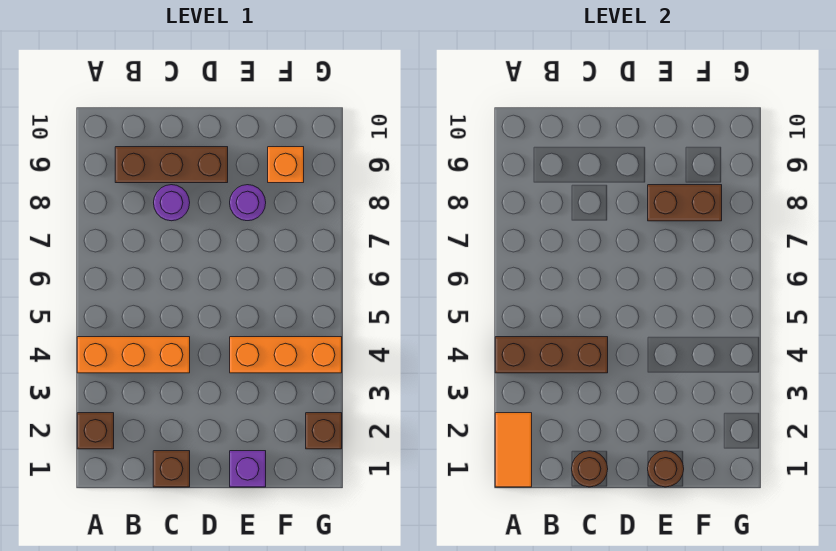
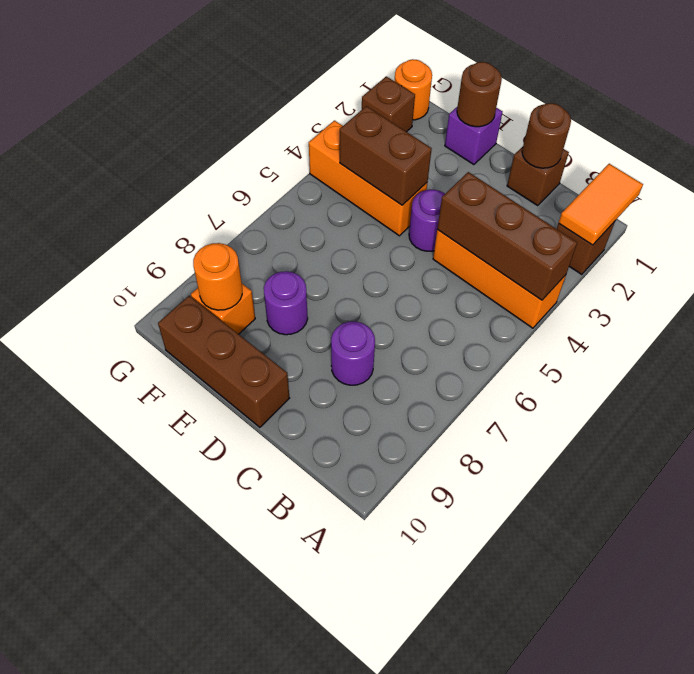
brown 1x3 brick [115,147,228,183] -> brown 1x3 brick moved to [158,296,289,427]
none -> purple 1x1 round brick [409,190,445,251]
brown 1x2 brick [648,185,722,221] -> brown 1x2 brick moved to [340,106,432,205]
none -> orange 1x1 round brick [193,243,242,310]
none -> orange 1x1 round brick [395,59,432,120]

